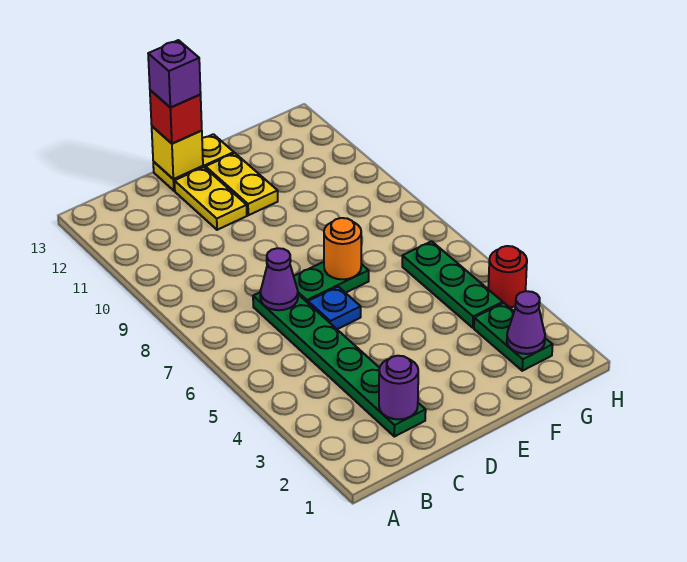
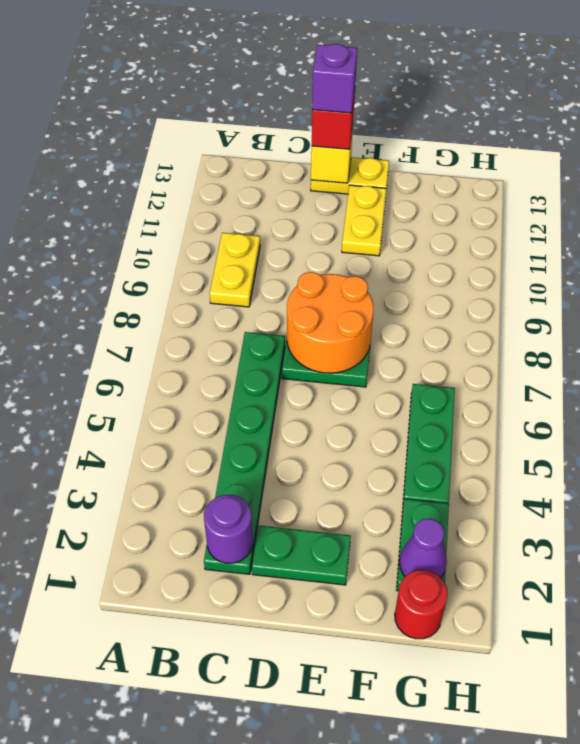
purple 1x1 cone [260,248,298,310] -> none
none -> green 1x2 plate [252,525,351,585]
blue 1x1 plate [308,287,361,329] -> none
yellow 1x2 plate [174,167,247,230] -> yellow 1x2 plate moved to [210,233,260,307]
orange 1x1 round brick [324,218,361,279] -> orange 2x2 round brick [287,272,373,373]
red 1x1 round brick [488,246,527,307] -> red 1x1 round brick moved to [395,570,448,639]

